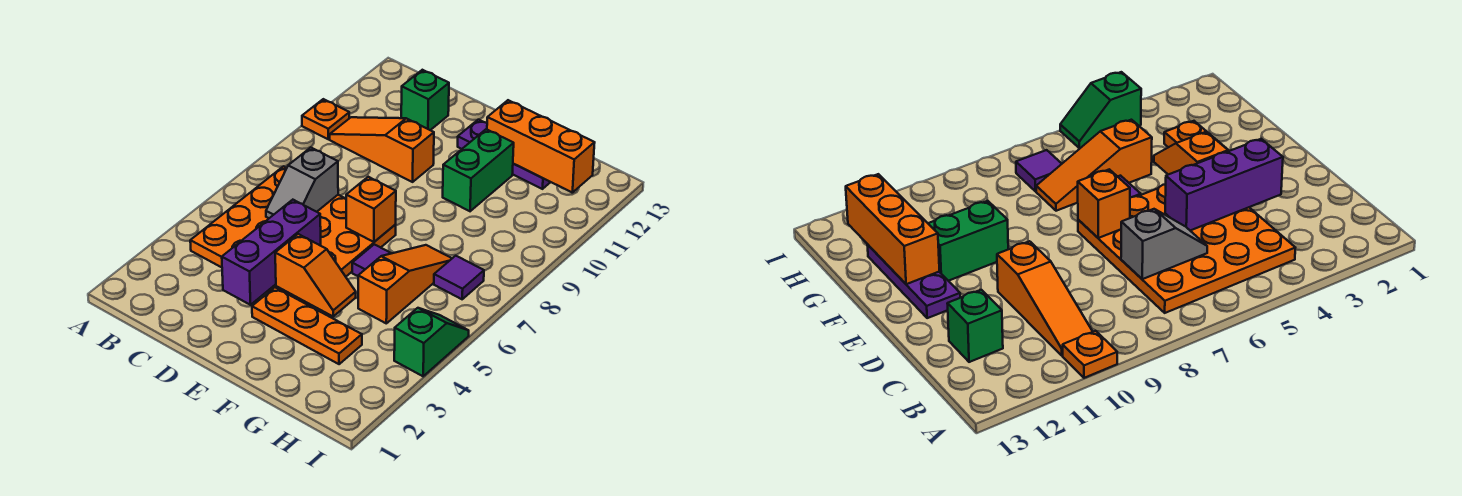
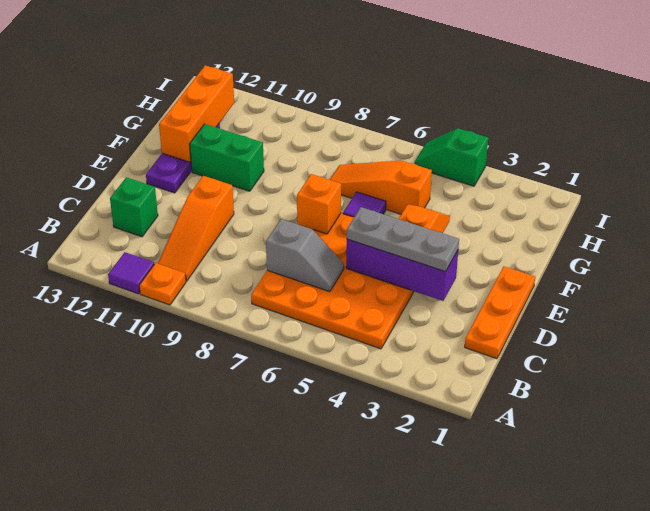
none -> grey 1x3 plate [347,207,459,272]
orange 1x3 plate [252,288,362,364] -> orange 1x3 plate moved to [465,266,535,359]
purple 1x1 tile [434,256,484,299] -> purple 1x1 tile moved to [108,252,154,294]

